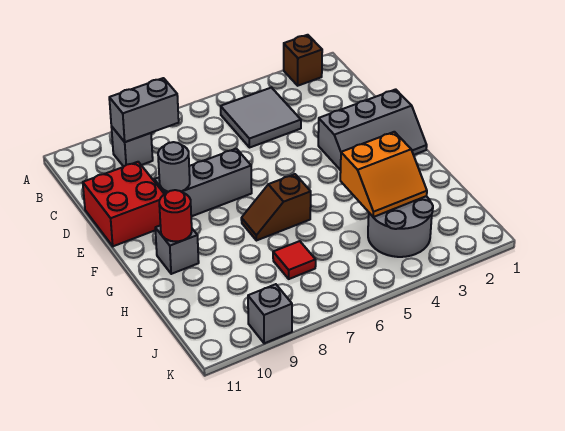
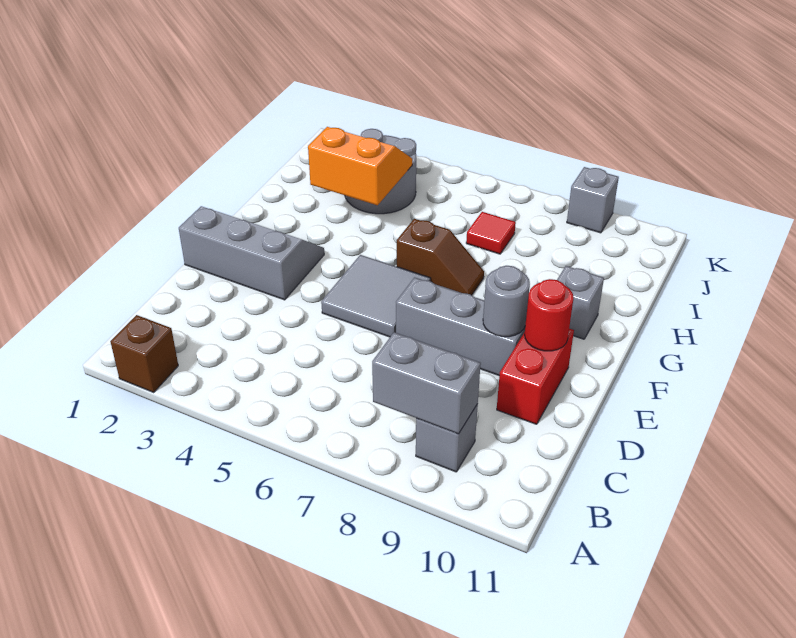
grey 2x2 tile [221,87,301,148] -> grey 2x2 tile moved to [321,255,430,337]
red 2x2 brick [83,162,164,246] -> red 1x2 brick [497,329,574,424]
red 1x1 round brick [159,190,192,241] -> red 1x1 round brick moved to [525,279,573,351]

